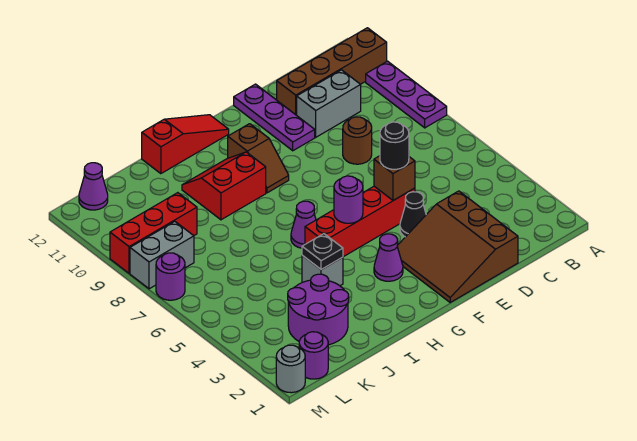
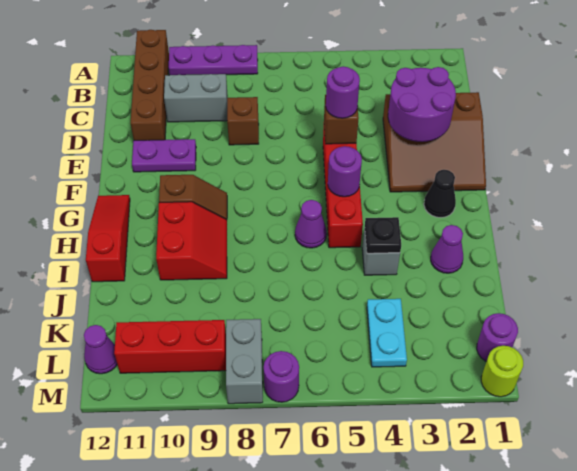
grey 1x2 brick [297,70,361,137] -> grey 1x2 brick turned to [164,74,228,122]
brown 1x1 round brick [343,117,372,164] -> brown 1x1 brick [227,97,259,145]
black 1x1 cone [400,192,426,237] -> black 1x1 cone moved to [424,170,456,217]
black 1x1 round brick [380,122,409,169] -> purple 1x1 round brick [326,66,360,118]
purple 1x3 plate [234,84,315,151] -> purple 1x2 plate [132,139,196,172]
purple 1x1 cone [374,234,403,281] -> purple 1x1 cone moved to [431,225,463,273]
red 2x2 slope [182,152,266,220] -> red 2x2 slope turned to [156,202,227,280]
purple 2x2 round brick [288,274,349,345] -> purple 2x2 round brick moved to [388,67,456,142]
none -> cyan 1x2 plate [367,299,407,367]
red 1x3 brick [110,193,197,273] -> red 1x3 brick turned to [114,320,226,373]
grey 1x1 round brick [276,345,305,393] -> lime 1x1 round brick [481,346,523,397]

